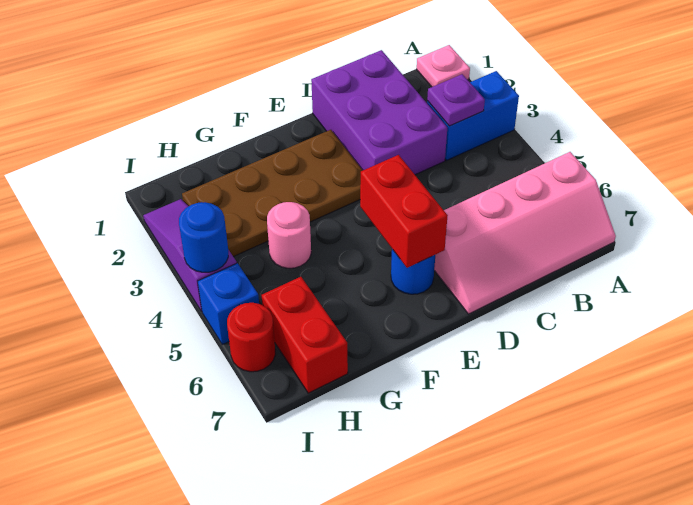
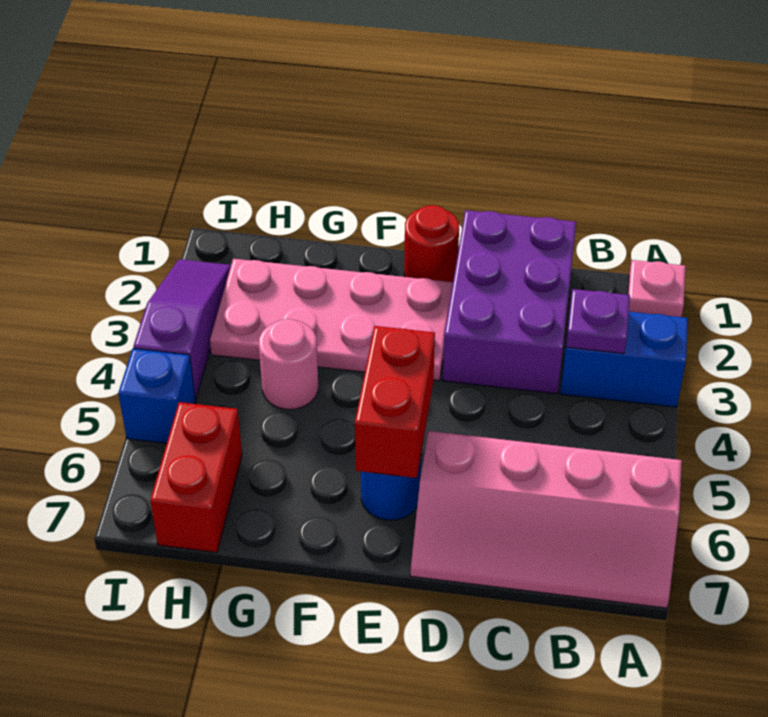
brown 2x4 plate [182,130,363,257] -> pink 2x4 plate [210,259,453,381]
blue 1x1 round brick [179,202,228,272] -> none
red 1x1 round brick [227,303,275,372] -> red 1x1 round brick moved to [404,205,459,282]

